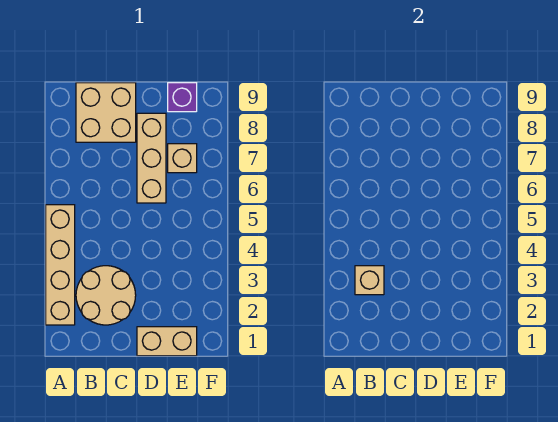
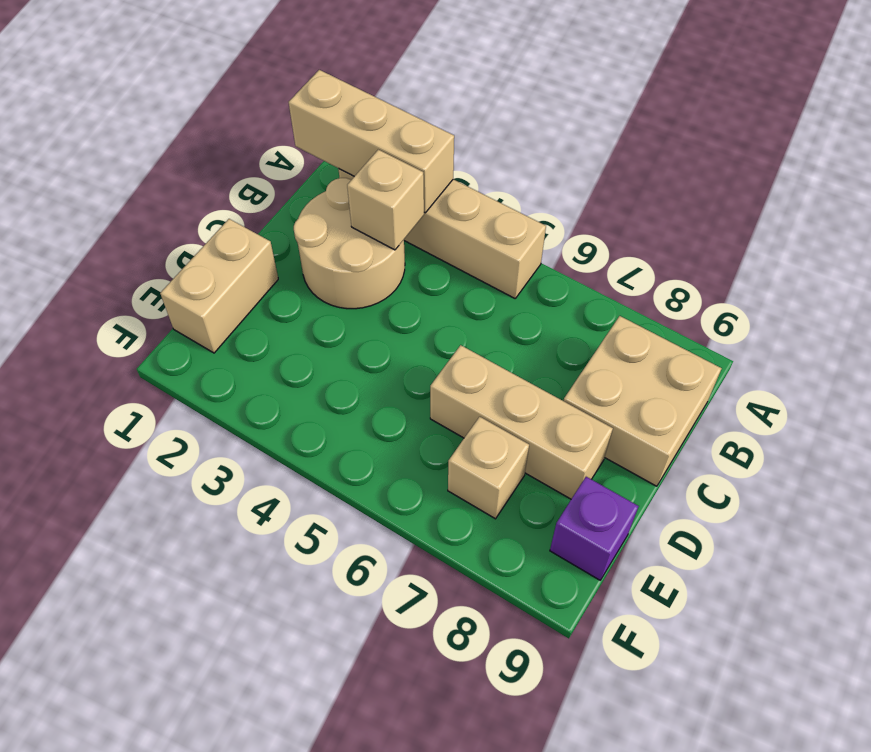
none -> tan 1x3 brick [289,70,454,213]

